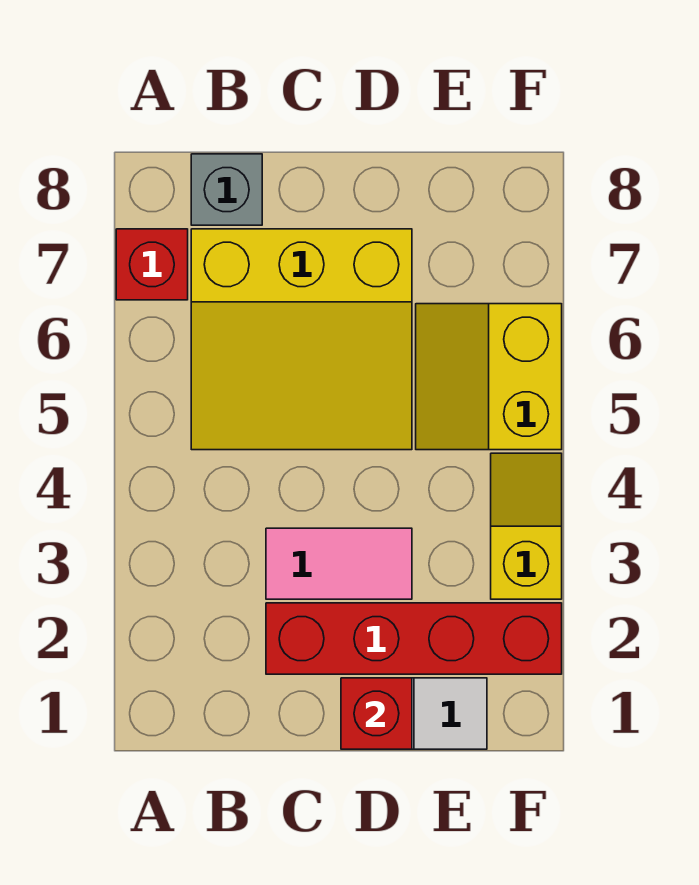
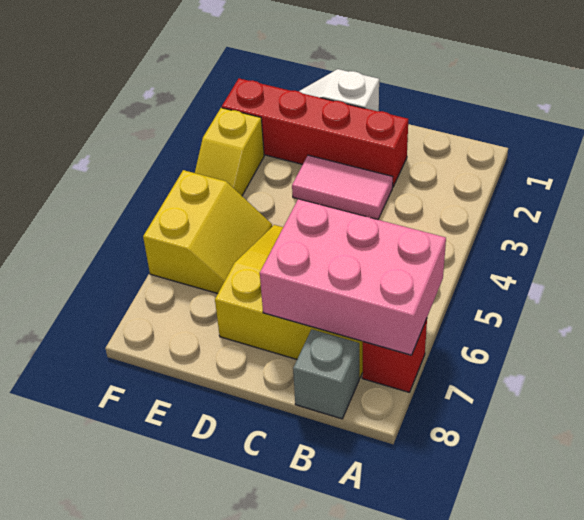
none -> pink 2x3 brick [260,199,446,355]
red 1x1 brick [341,678,412,749] -> none

